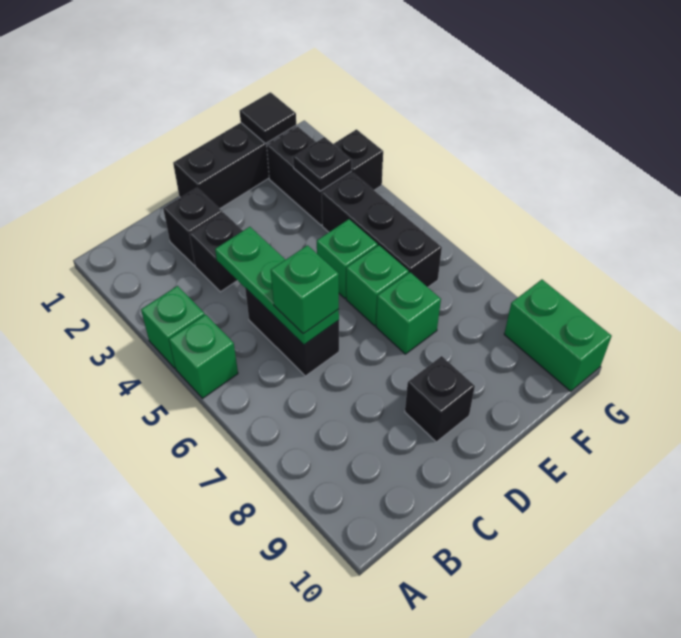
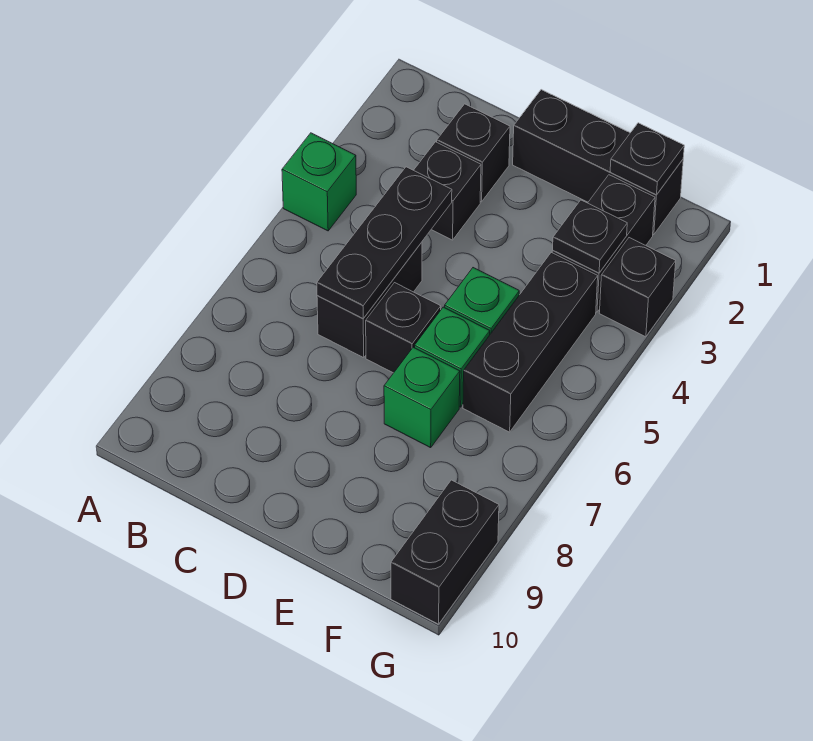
green 1x1 brick [169,315,238,398] -> none
green 1x3 plate [215,227,339,345] -> black 1x3 plate [317,167,452,319]
green 1x1 brick [271,245,339,334] -> none
black 1x1 brick [405,356,475,442] -> black 1x1 brick moved to [366,283,441,373]
black 1x1 tile [240,92,296,143] -> black 1x1 plate [610,123,684,195]
green 1x2 brick [504,280,612,391] -> black 1x2 brick [391,480,499,624]

